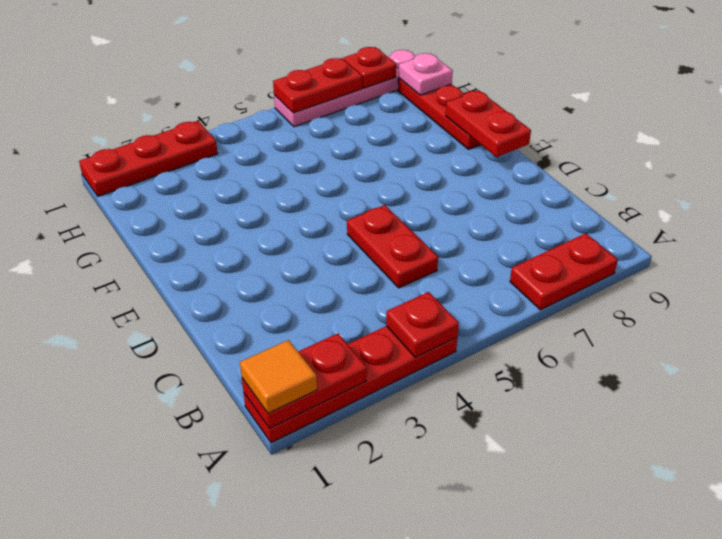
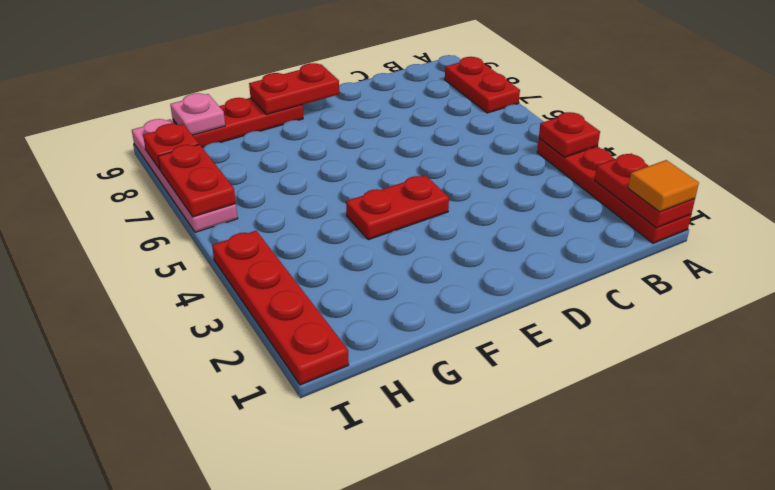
red 1x2 plate [347,205,438,288] -> red 1x2 plate moved to [346,175,449,240]
red 1x3 plate [79,121,218,196] -> red 1x4 plate [212,231,349,385]

